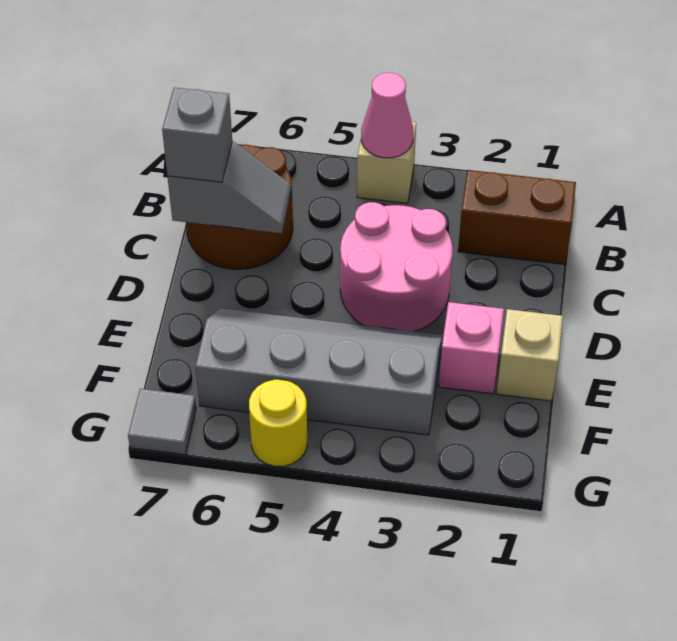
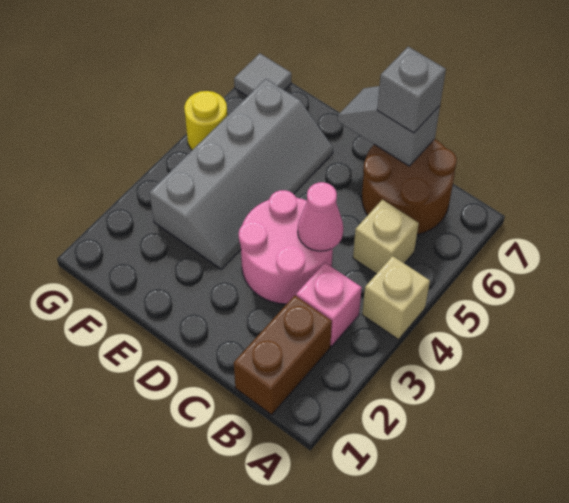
pink 1x1 cone [361,73,414,158] -> pink 1x1 cone moved to [298,182,343,251]
grey 1x2 slope [167,141,291,233] -> grey 1x2 slope turned to [338,86,440,166]
tan 1x1 brick [497,309,563,401] -> tan 1x1 brick moved to [353,200,419,274]
pink 1x1 brick [439,302,504,394] -> pink 1x1 brick moved to [296,263,362,346]

